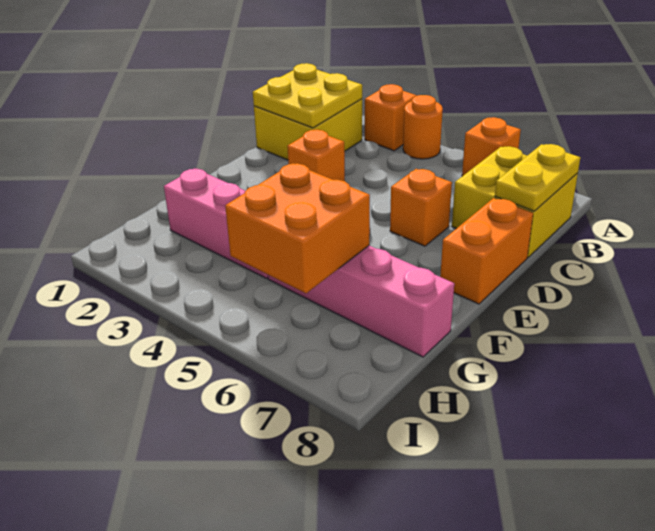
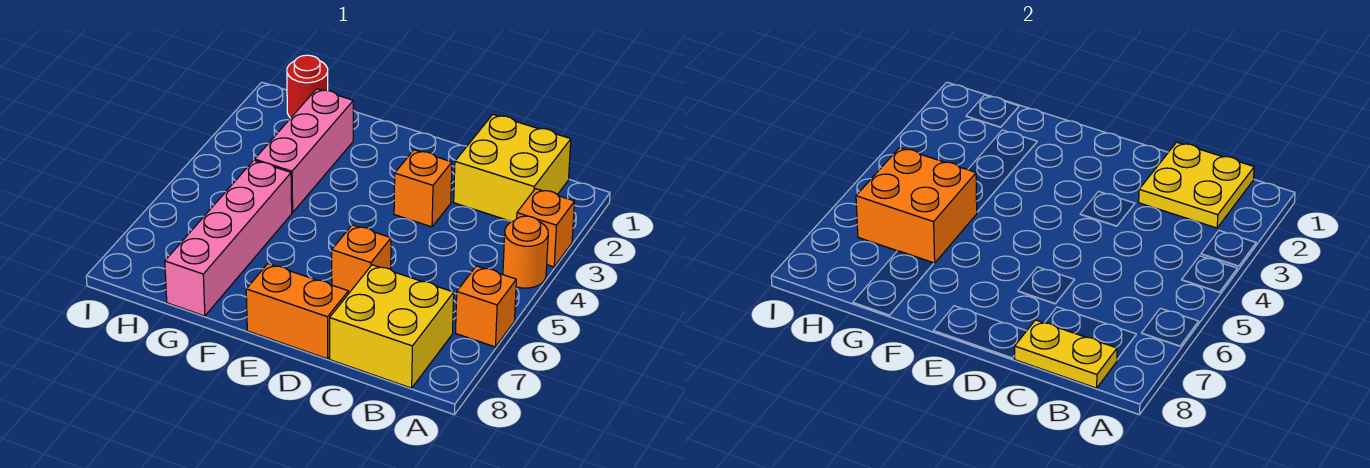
none -> red 1x1 round brick [287,55,328,118]

